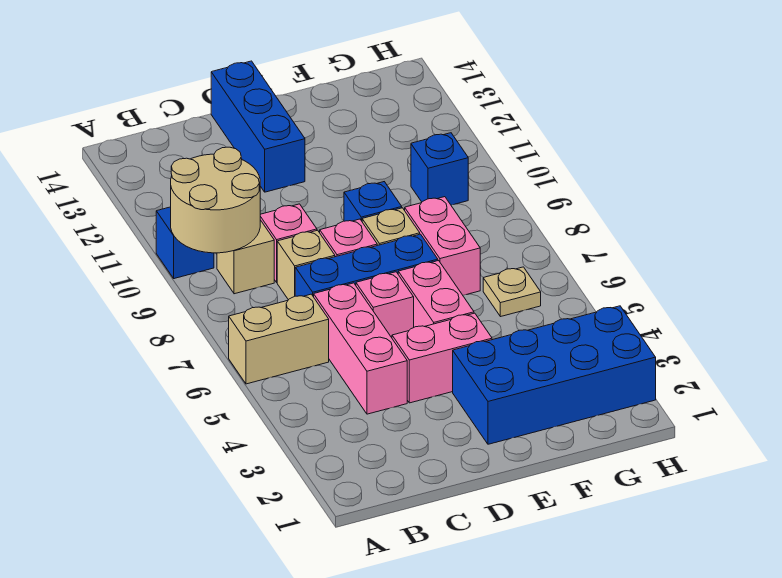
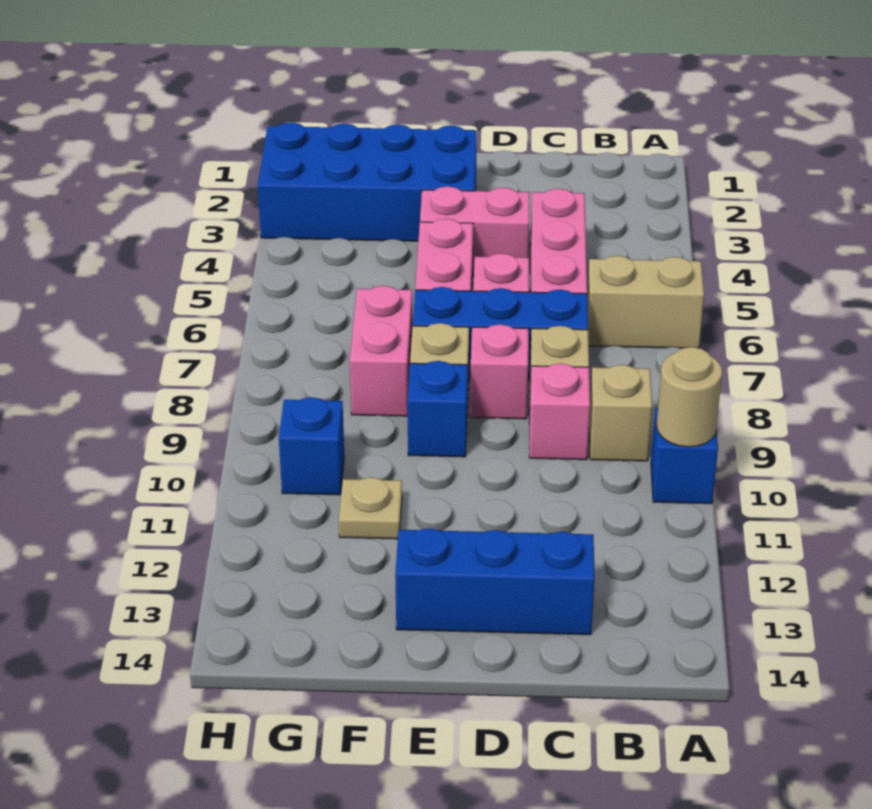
tan 2x2 round brick [171,147,260,253] -> tan 1x1 round brick [657,347,722,447]
blue 1x3 brick [211,61,305,192] -> blue 1x3 brick turned to [395,528,595,635]
tan 1x1 plate [483,267,541,317] -> tan 1x1 plate moved to [339,477,402,539]

